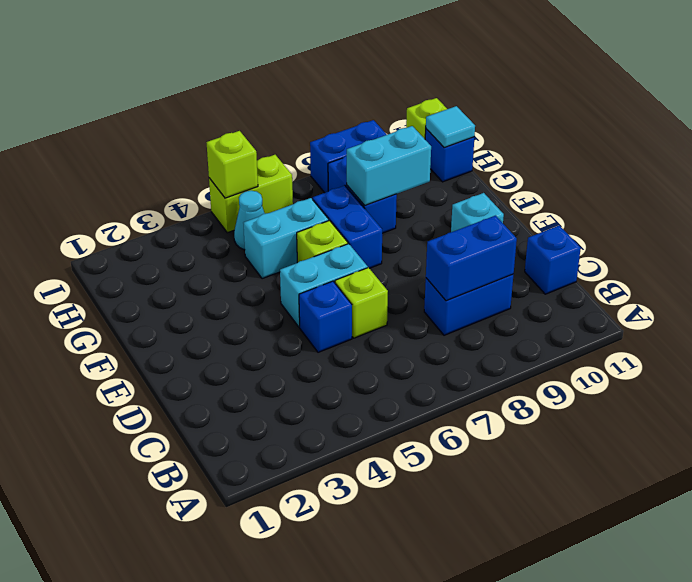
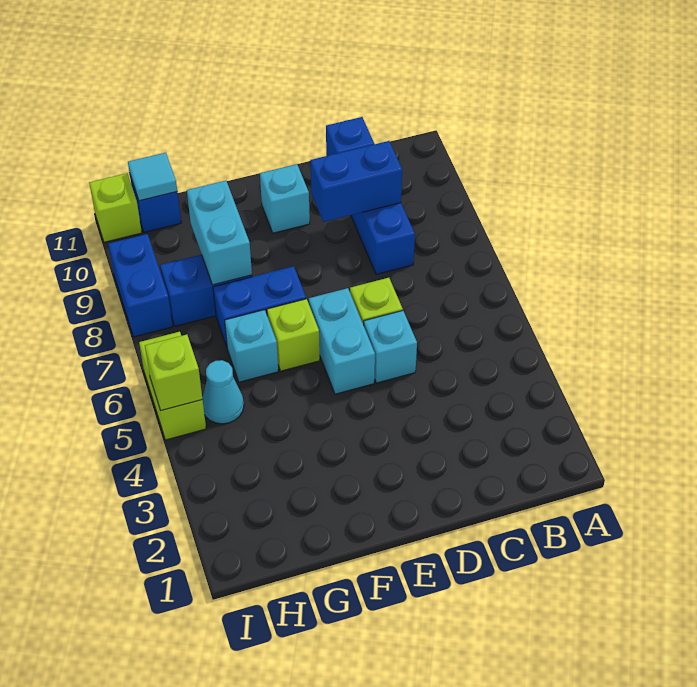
blue 1x2 brick [426,216,517,301] -> blue 1x2 brick turned to [310,141,402,222]
blue 1x1 brick [299,281,352,352] -> cyan 1x1 brick [364,311,417,383]
cyan 1x2 brick [244,198,329,279] -> cyan 1x1 brick [225,310,278,382]

